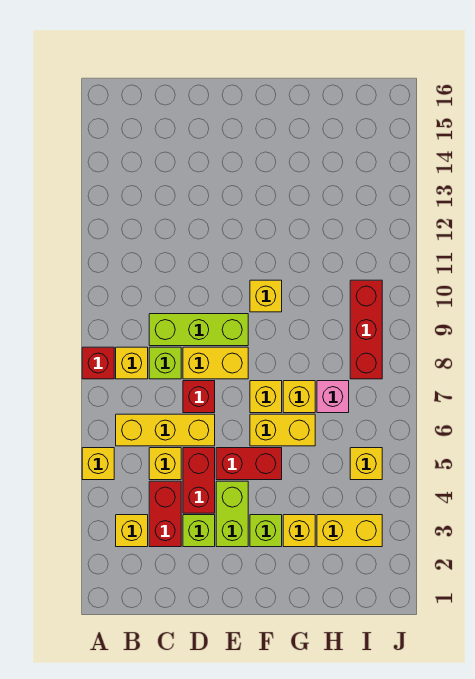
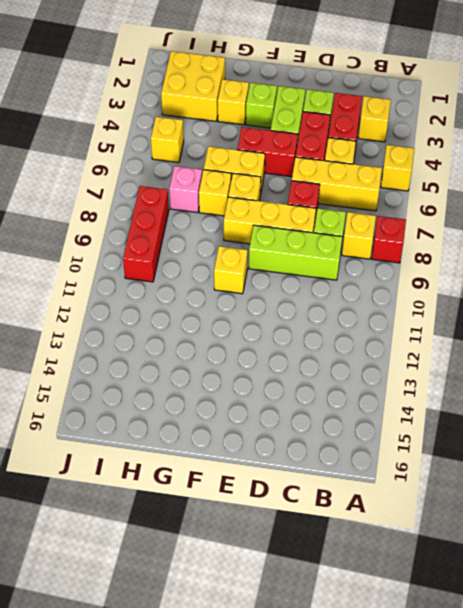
yellow 1x2 brick [183,347,248,379] -> yellow 1x3 brick [224,197,316,244]
yellow 1x2 brick [317,515,382,547] -> yellow 2x2 brick [161,51,225,121]

